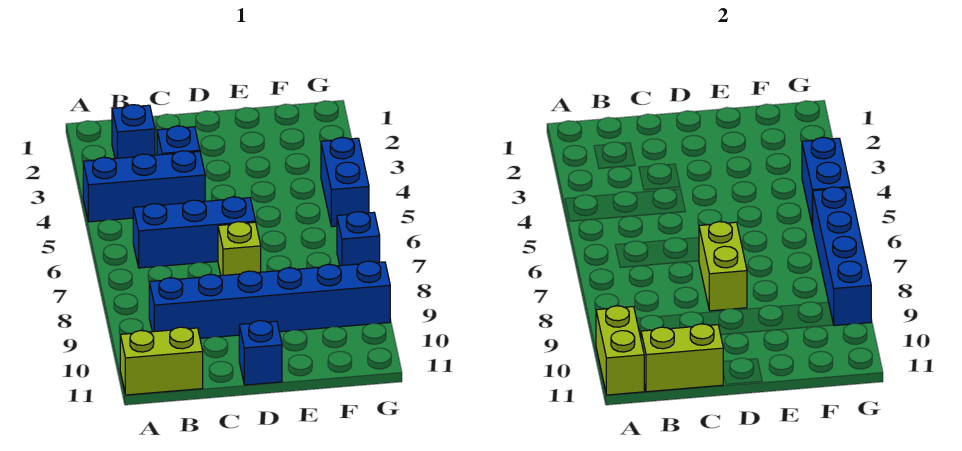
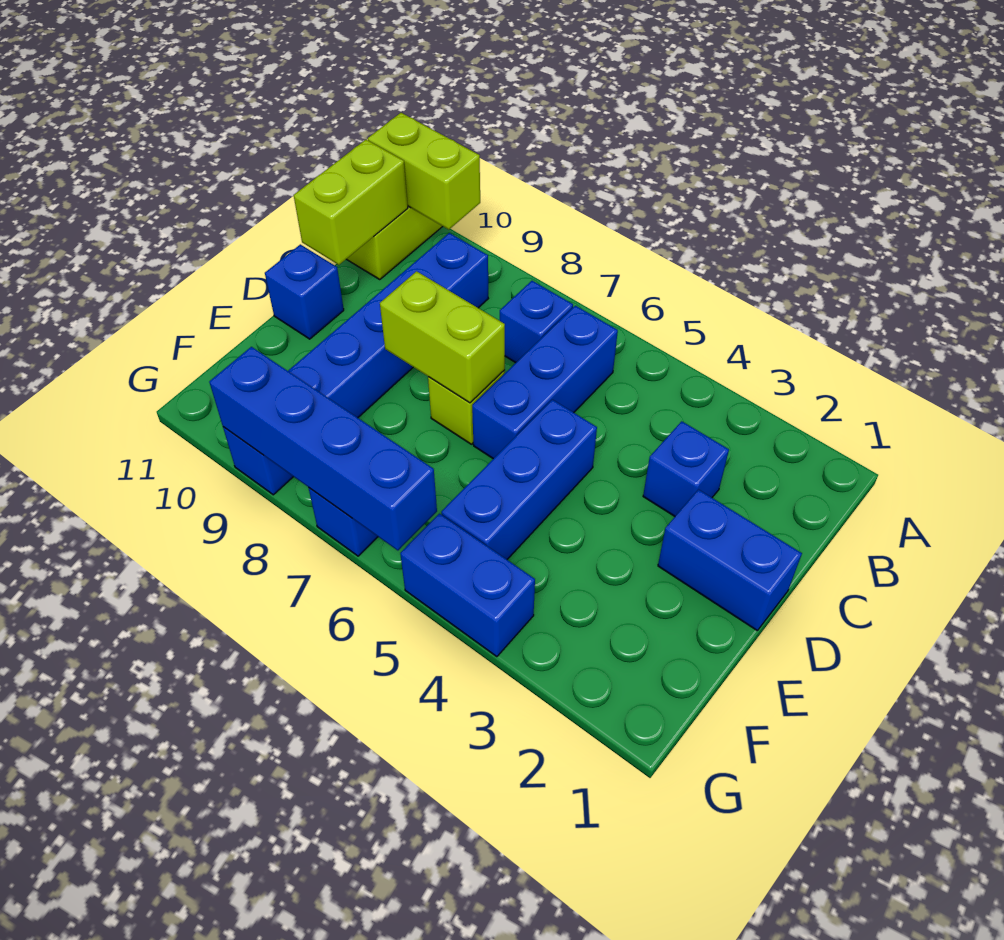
blue 1x3 brick [83,151,205,222] -> blue 1x3 brick moved to [441,400,597,559]
blue 1x1 brick [112,105,155,159] -> blue 1x1 brick moved to [500,281,573,363]
blue 1x2 brick [802,138,850,226] -> blue 1x2 brick moved to [658,490,802,631]

